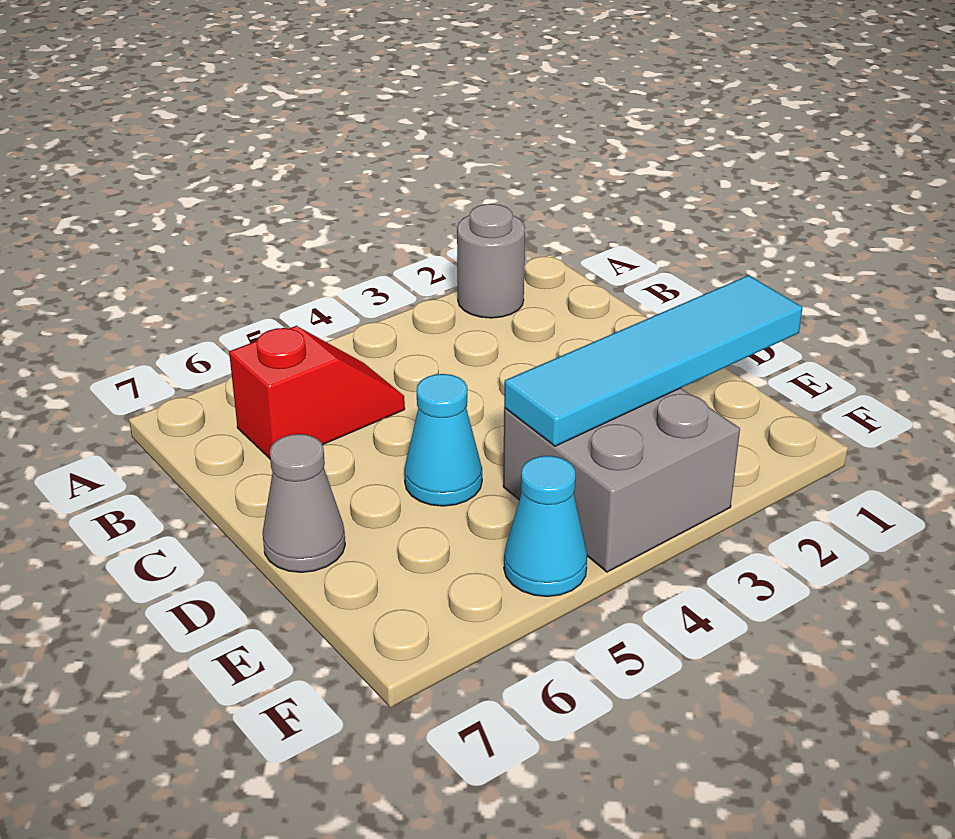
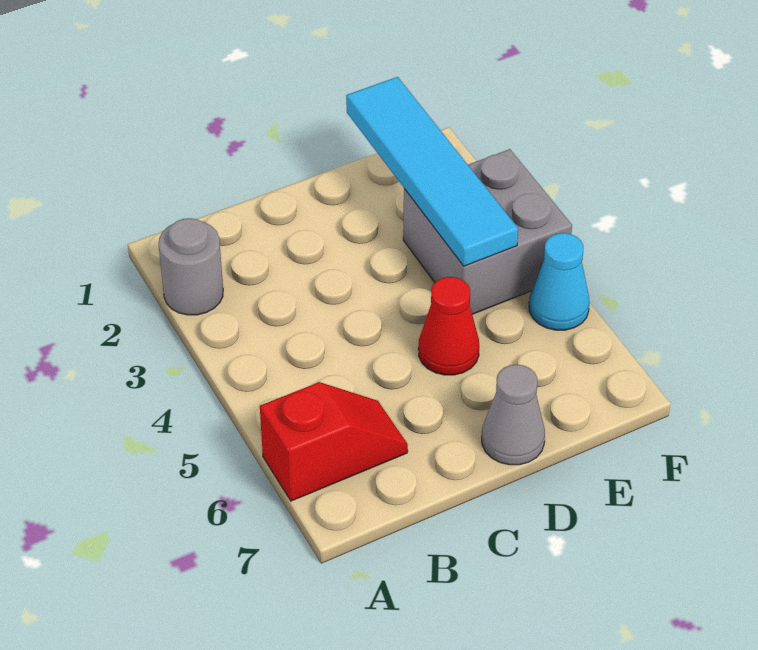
red 1x2 slope [229,326,405,459] -> red 1x2 slope turned to [260,382,408,501]
cyan 1x1 cone [404,374,482,506] -> red 1x1 cone [418,277,479,375]

